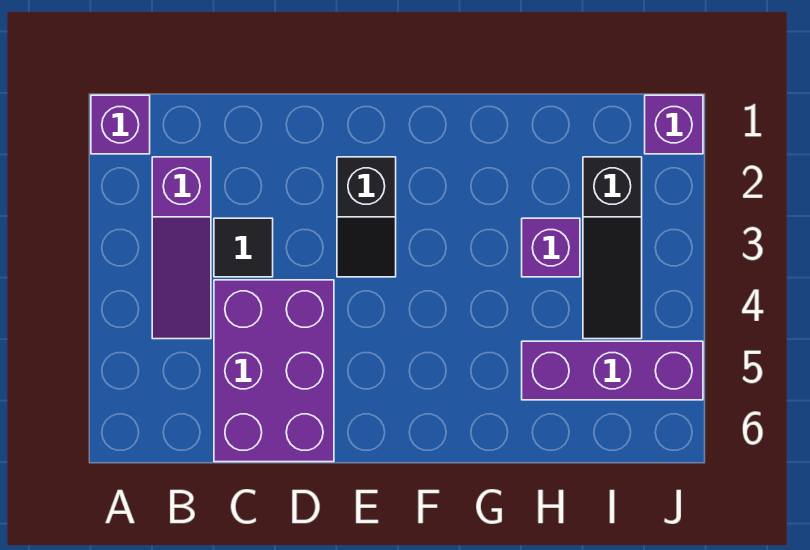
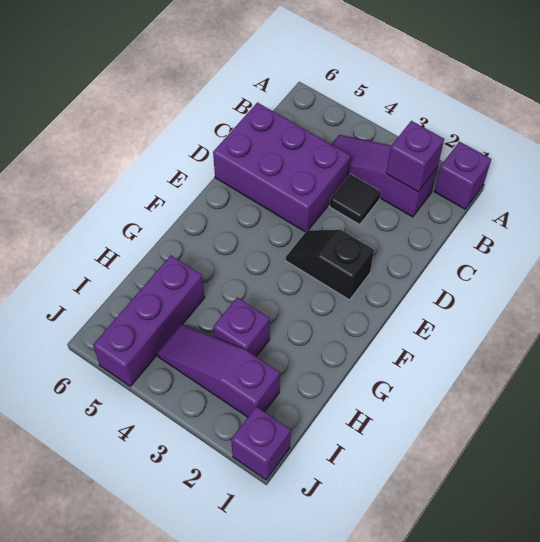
none -> purple 1x1 brick [386,121,444,192]
black 1x3 slope [583,157,642,339] -> purple 1x3 slope [157,324,280,417]

